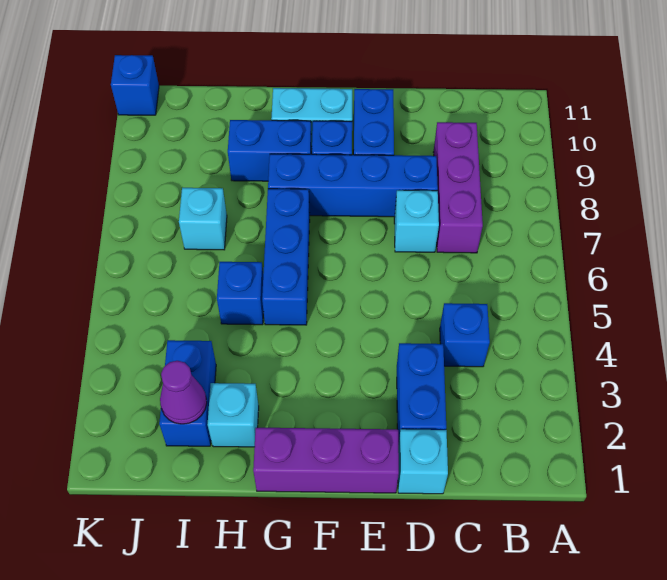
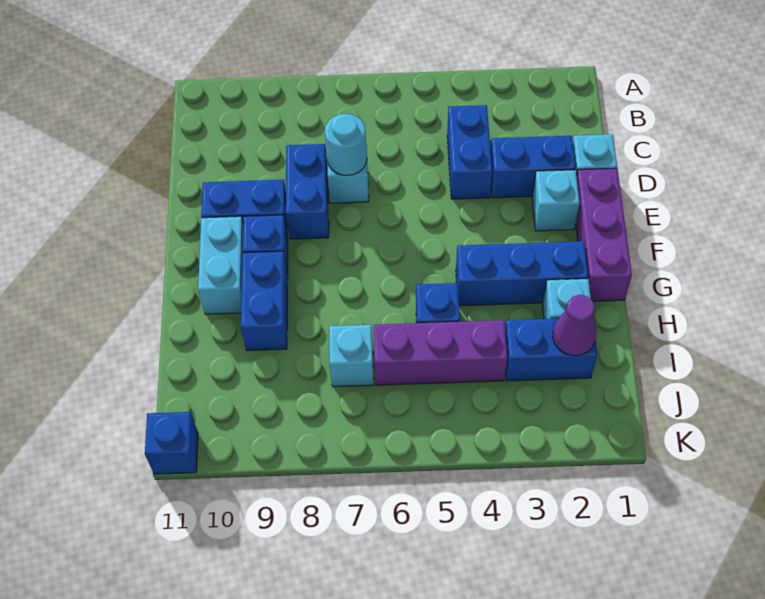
blue 1x1 brick [440,303,490,367] -> blue 1x2 brick [447,105,492,199]
purple 1x3 brick [433,122,483,253] -> purple 1x3 brick moved to [374,320,507,385]
none -> cyan 1x1 round brick [325,114,367,176]
blue 1x4 brick [268,154,438,217] -> blue 1x2 brick [286,144,329,239]
none -> cyan 1x1 brick [532,170,580,231]
blue 1x3 brick [262,189,310,325] -> blue 1x3 brick moved to [456,241,588,306]

